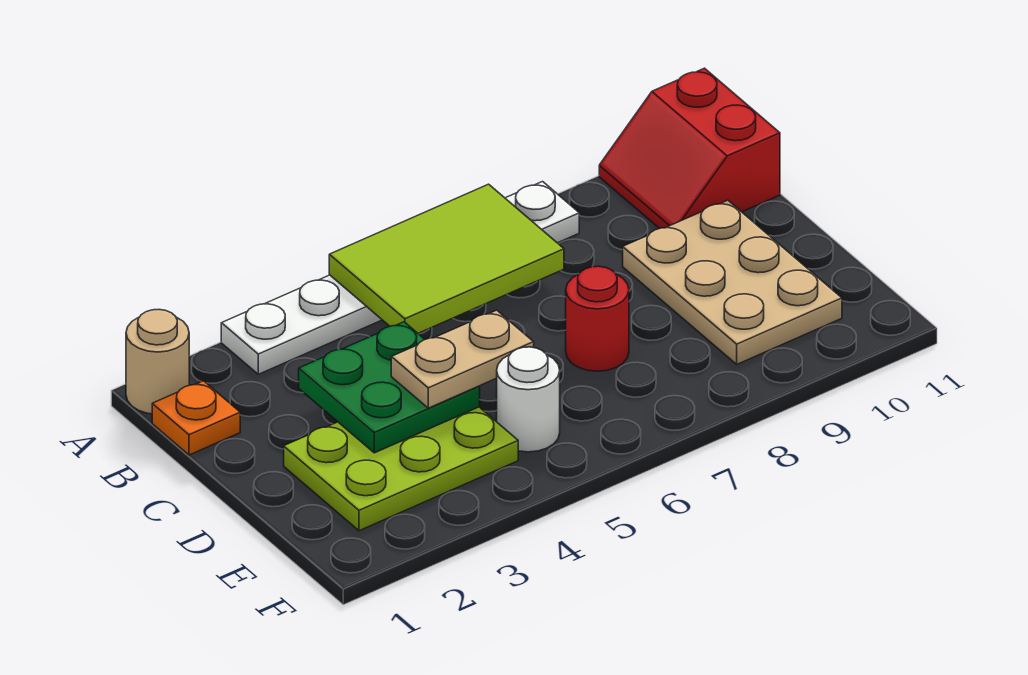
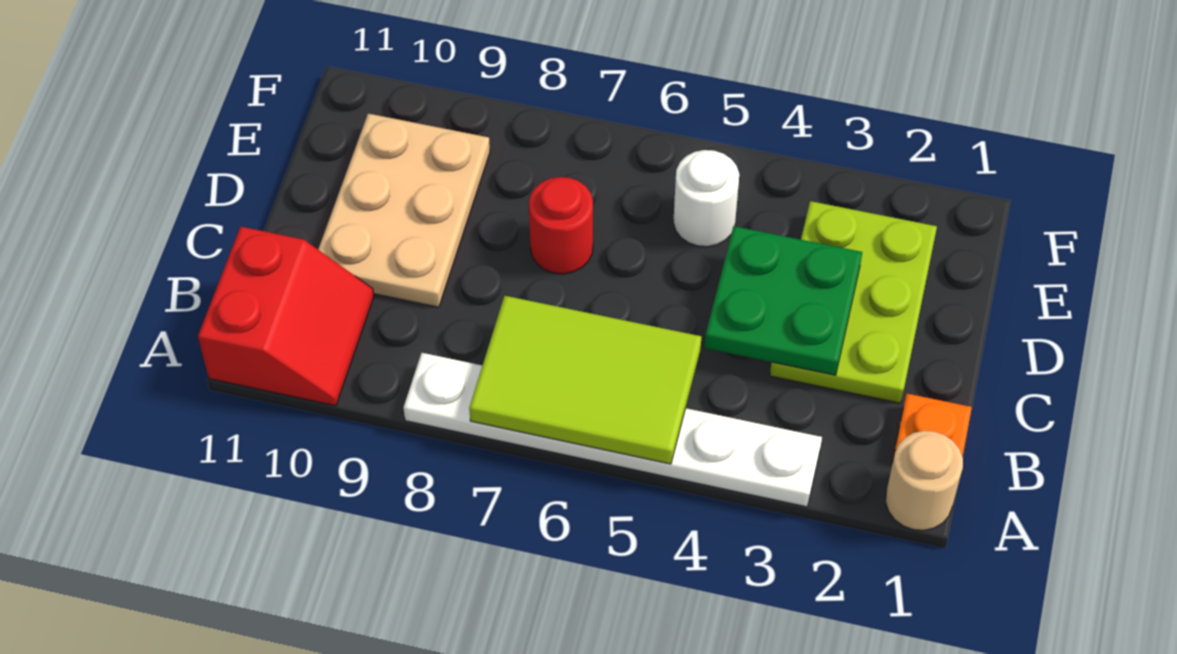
lime 2x3 plate [284,407,518,531] -> lime 2x3 plate turned to [770,201,937,403]
tan 1x2 plate [391,310,534,408] -> none

